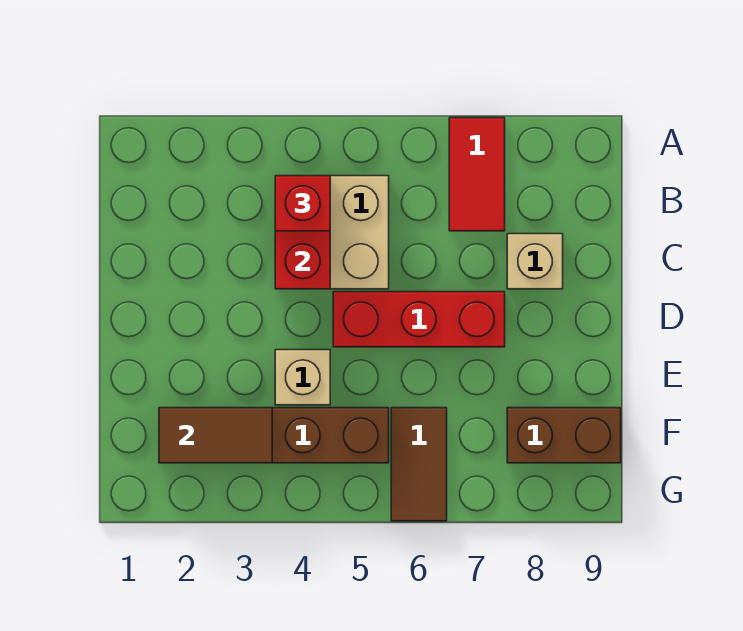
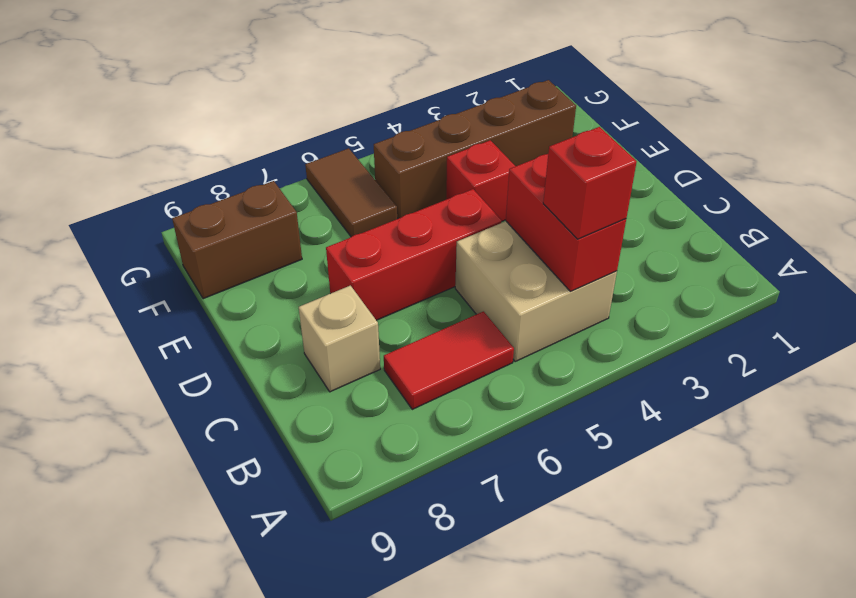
red 1x2 tile [449,118,505,231] -> red 1x2 tile turned to [384,311,514,409]
tan 1x1 brick [275,350,330,405] -> red 1x1 brick [446,140,515,221]
brown 1x2 tile [159,408,272,463] -> none

